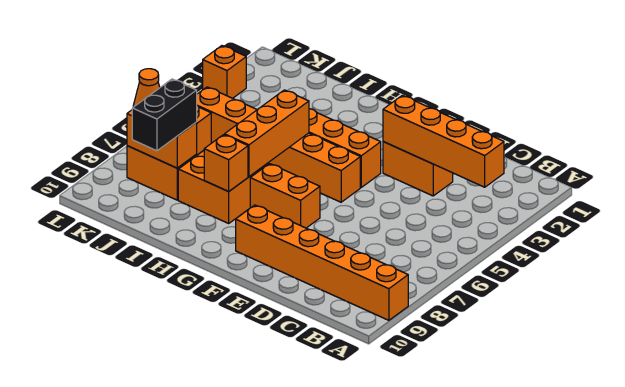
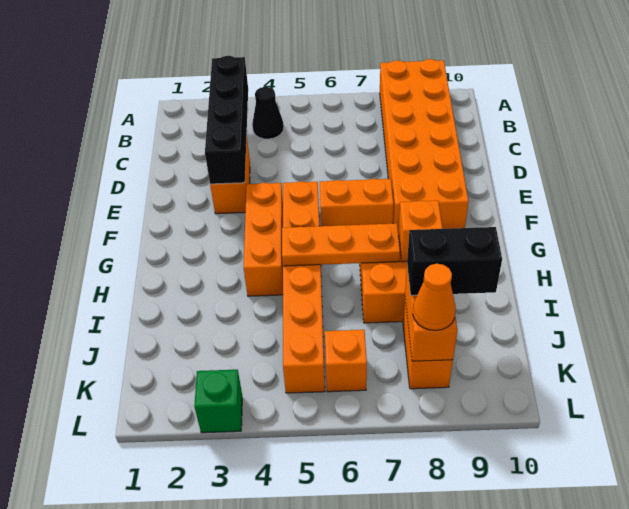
orange 1x6 brick [236,205,408,320] -> orange 2x6 brick [380,59,469,233]
orange 1x4 brick [383,95,504,187] -> black 1x4 brick [205,56,248,184]
none -> black 1x1 cone [252,87,284,139]
orange 1x2 brick [250,164,320,228] -> orange 1x2 brick turned to [320,179,394,226]
orange 1x3 brick [225,90,309,177] -> orange 1x3 plate [282,223,400,266]
orange 1x1 brick [203,46,246,98] -> green 1x1 brick [194,370,242,433]

